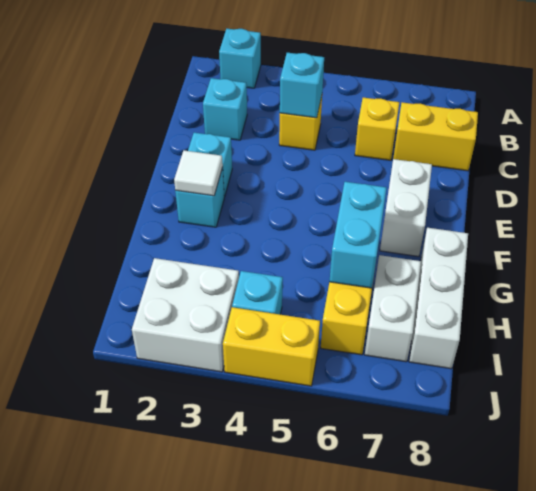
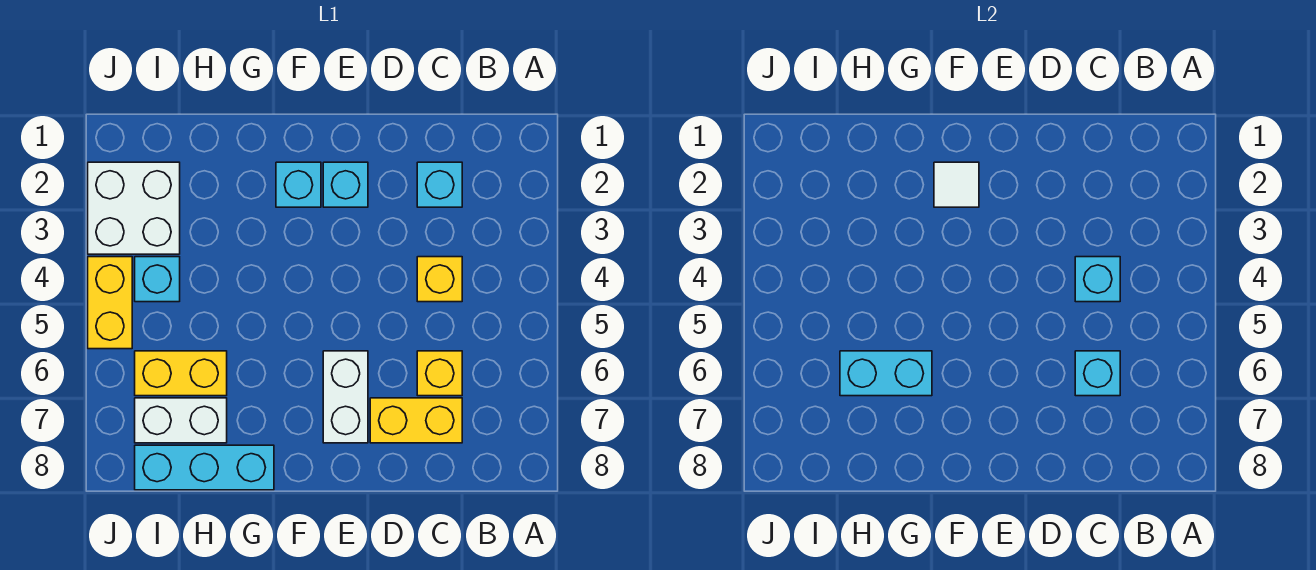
cyan 1x1 brick [219,29,261,88] -> cyan 1x1 brick moved to [1075,351,1120,396]
yellow 1x2 brick [393,102,478,171] -> yellow 1x2 brick turned to [370,398,462,443]
white 1x2 brick [380,159,432,256] -> white 1x2 brick turned to [323,351,368,443]
white 1x3 brick [409,228,468,369] -> cyan 1x3 brick [135,445,274,490]

